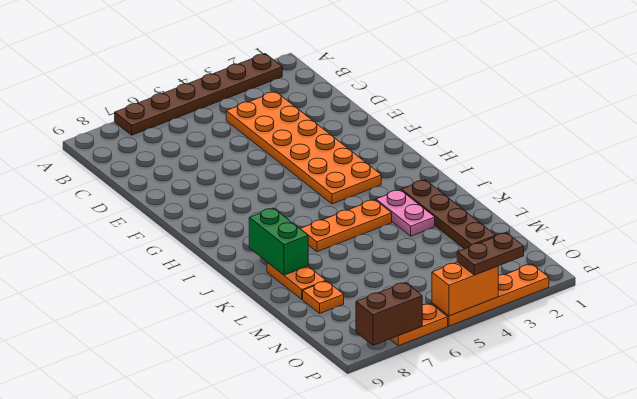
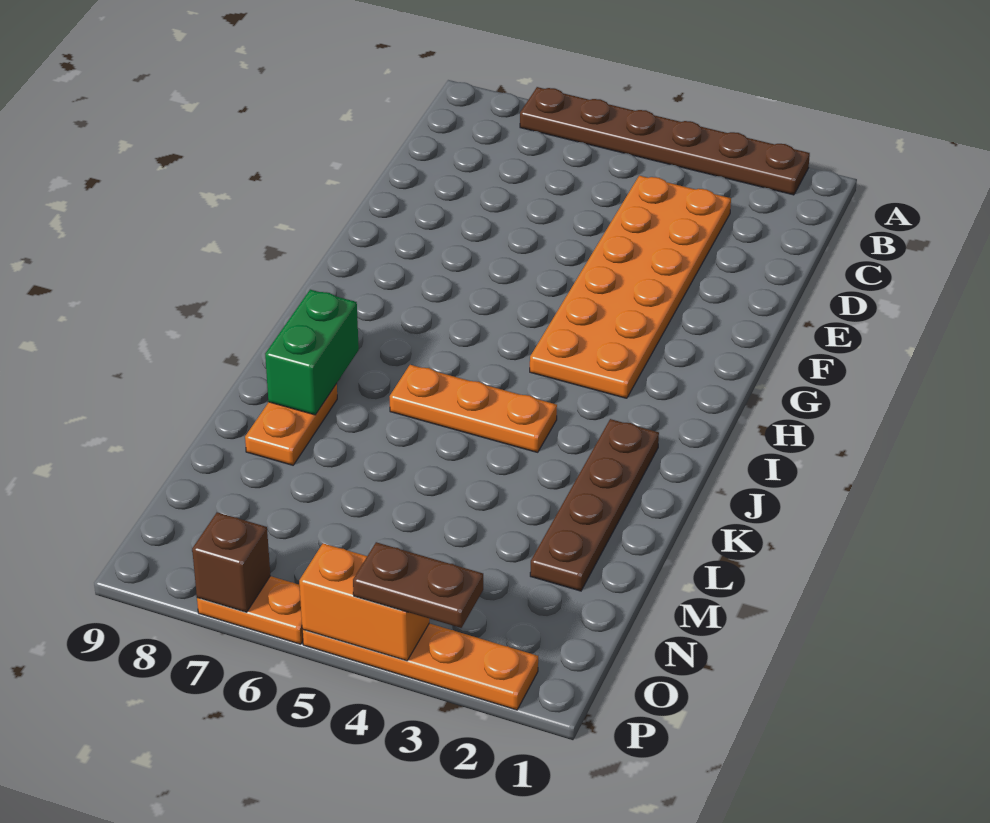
pink 1x2 plate [376,190,435,236] -> none
orange 1x1 plate [303,281,344,313] -> none
brown 1x2 brick [356,282,422,345] -> brown 1x1 brick [192,512,270,612]

